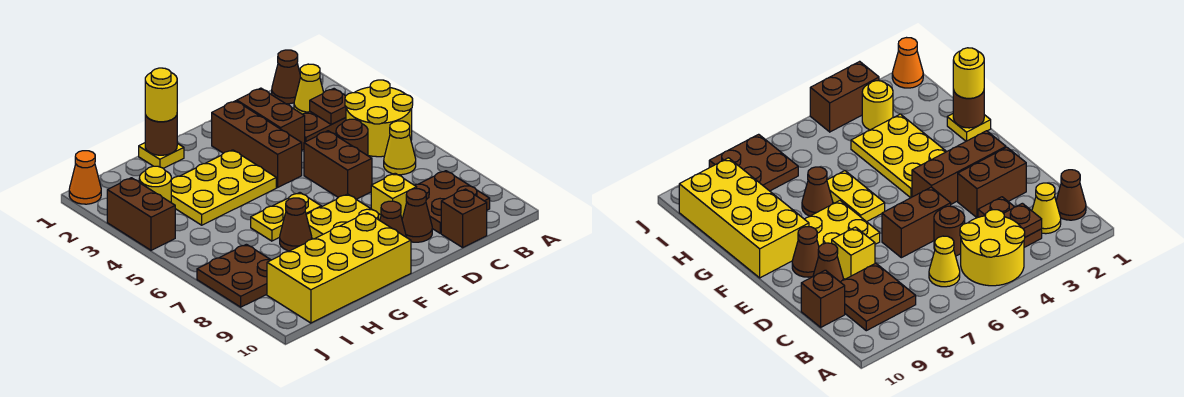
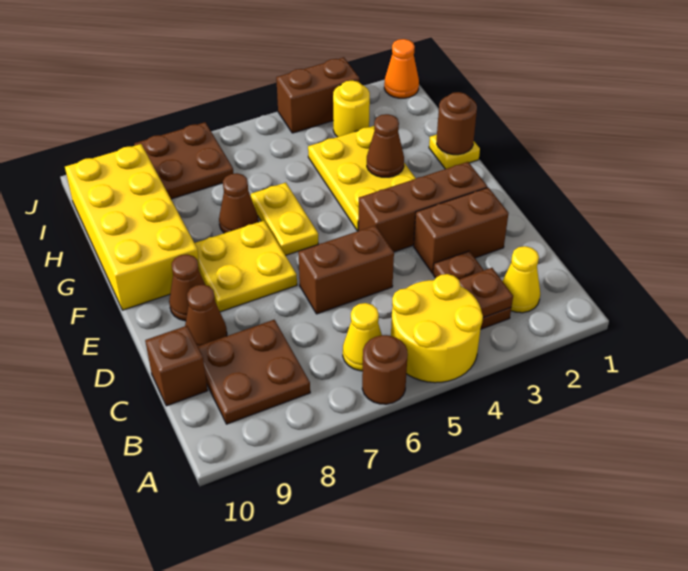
brown 1x1 cone [272,50,300,104] -> brown 1x1 cone moved to [367,114,404,177]
brown 1x1 round brick [336,119,368,156] -> brown 1x1 round brick moved to [362,335,408,404]
yellow 1x1 brick [371,173,417,218] -> none
yellow 1x1 round brick [145,68,177,122] -> none

